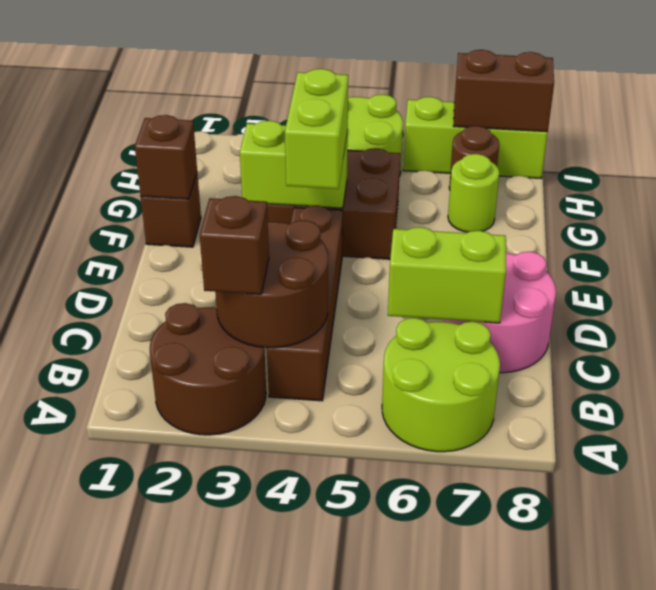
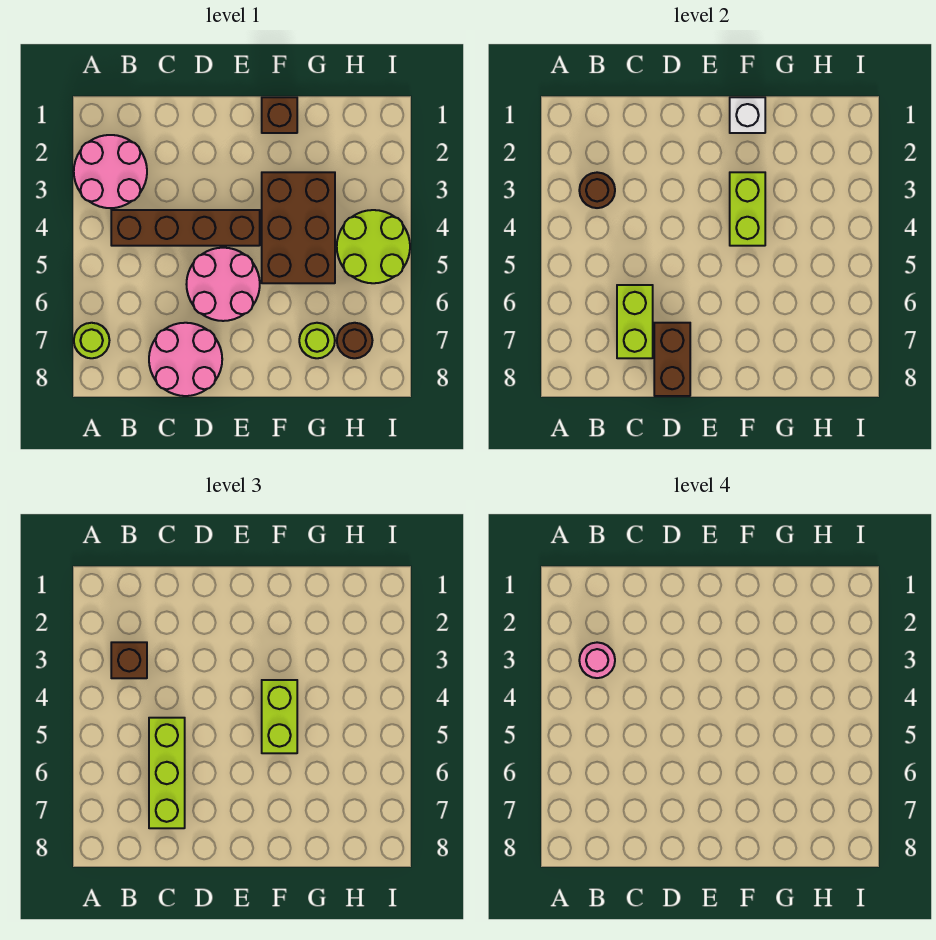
brown 2x2 round brick [150,303,266,435] -> pink 2x2 round brick [74,135,147,208]
lime 2x2 round brick [382,318,500,452] -> lime 1x1 round brick [74,323,109,358]
brown 2x2 round brick [215,220,328,348] -> brown 1x1 round brick [579,172,615,208]
none -> pink 1x1 round brick [579,642,615,678]
none -> pink 2x2 round brick [186,248,260,321]
lime 1x2 brick [285,69,348,189] -> lime 1x2 brick turned to [262,680,297,753]
brown 1x1 brick [135,115,197,199] -> white 1x1 brick [730,97,765,133]
lime 1x3 brick [403,97,548,178] -> lime 1x3 brick moved to [149,718,185,828]
brown 1x2 brick [453,50,554,132] -> brown 1x2 brick moved to [654,323,690,396]

